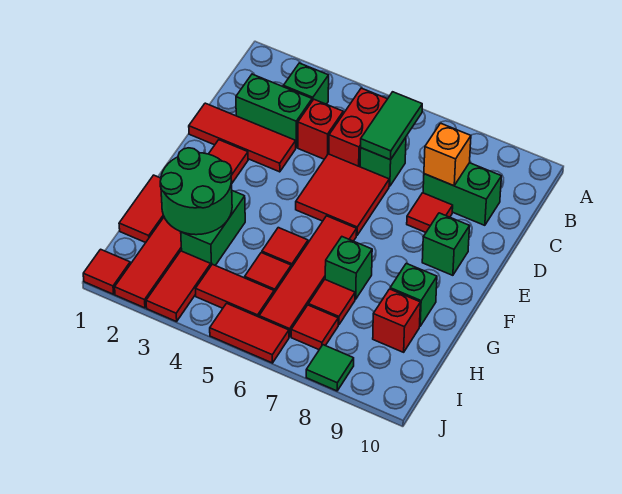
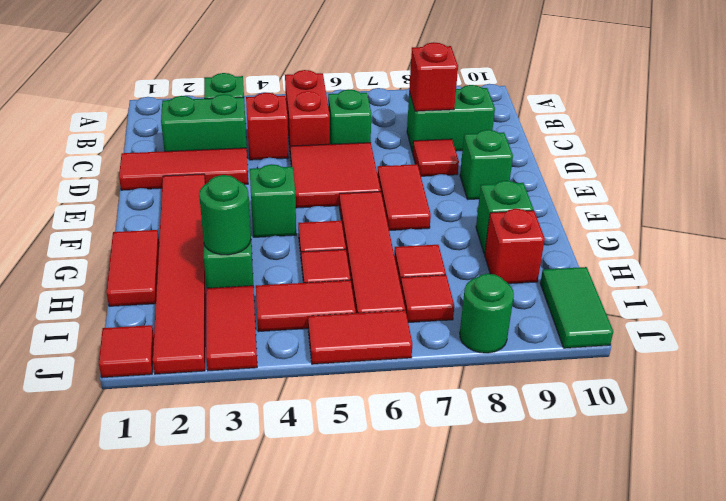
green 1x2 tile [361,92,422,160] -> green 1x2 tile moved to [540,267,613,348]
orange 1x1 brick [424,123,471,186] -> red 1x1 brick [409,42,458,111]
none -> red 1x2 tile [377,164,431,230]
green 2x2 round brick [160,148,232,235] -> green 1x1 round brick [199,175,251,255]
green 1x1 brick [325,237,372,299] -> green 1x1 brick moved to [250,164,296,237]
green 1x1 tile [306,345,354,391] -> green 1x1 round brick [460,274,514,353]

